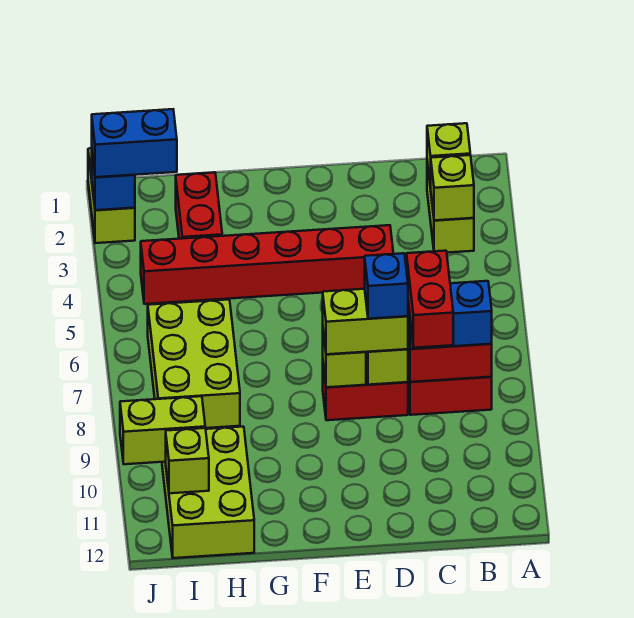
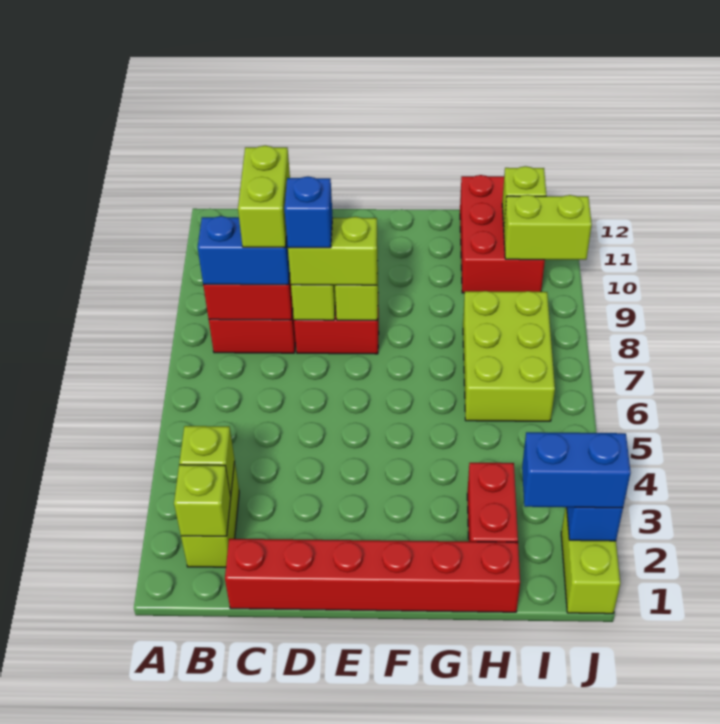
red 1x2 brick [407,251,453,348] -> lime 1x2 brick [238,146,290,248]
red 1x6 brick [141,225,393,304] -> red 1x6 brick moved to [225,539,520,612]
lime 2x3 brick [162,427,254,558] -> red 2x3 brick [460,175,545,293]

